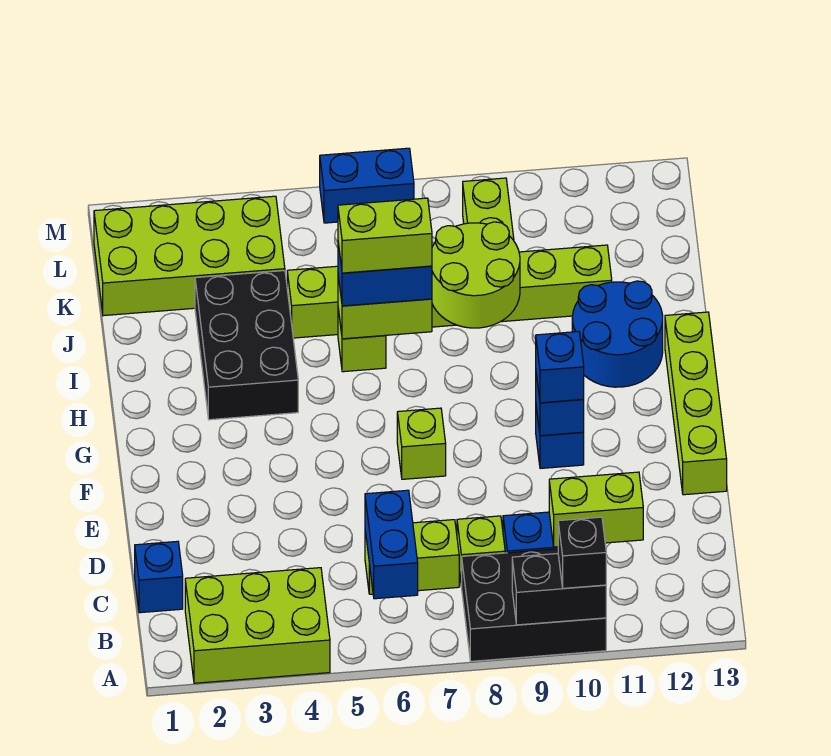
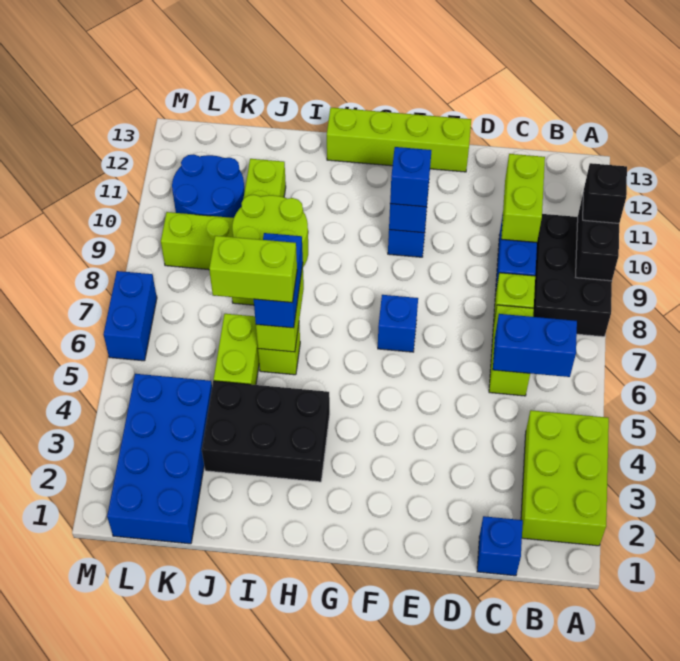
lime 1x1 brick [397,408,446,479] -> blue 1x1 brick [378,295,418,352]
blue 2x2 round brick [572,281,663,387] -> blue 2x2 round brick moved to [172,154,245,218]
lime 1x2 brick [338,198,432,273] -> lime 1x2 brick turned to [209,236,297,303]
lime 2x4 brick [94,196,285,316] -> blue 2x4 brick [107,374,212,544]

